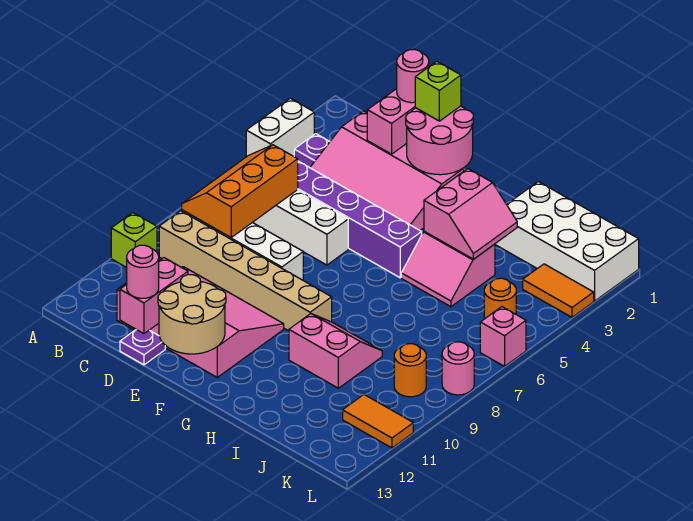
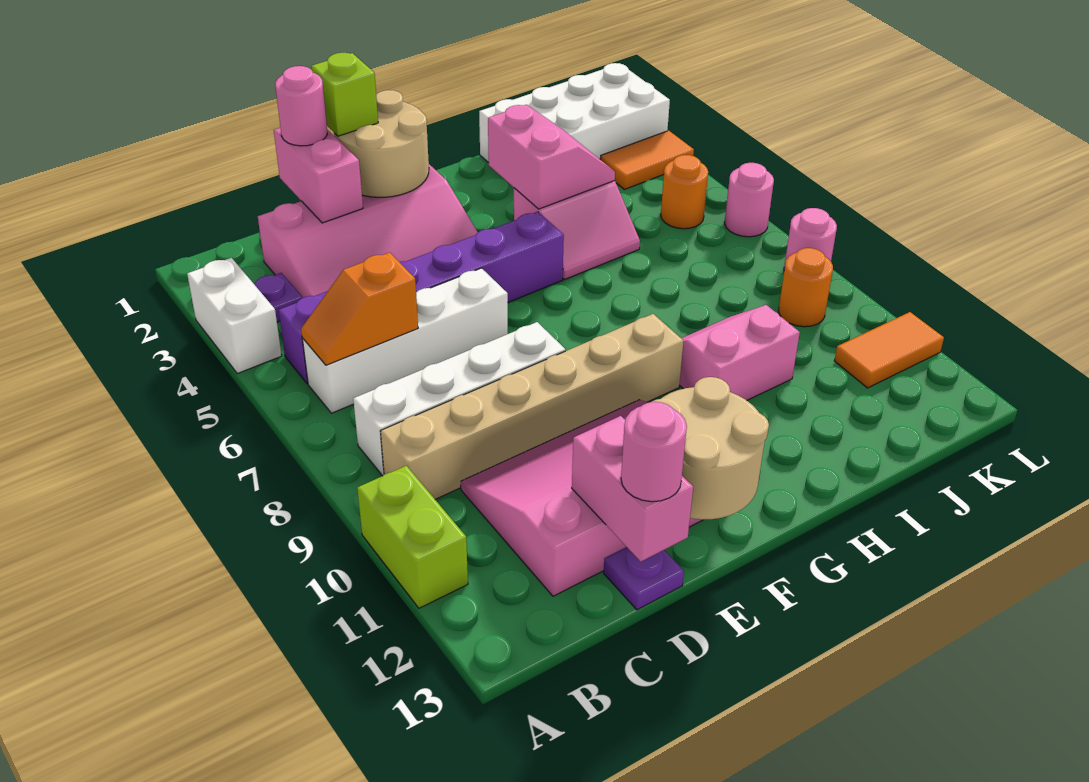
lime 1x1 brick [111,213,157,268] -> lime 1x2 brick [357,466,468,608]
orange 2x3 slope [182,145,298,238] -> orange 1x2 slope [301,252,418,365]
pink 2x2 round brick [406,106,473,175] -> tan 2x2 round brick [334,90,429,197]
pink 1x1 brick [480,307,526,366] -> pink 1x1 round brick [725,163,774,237]

